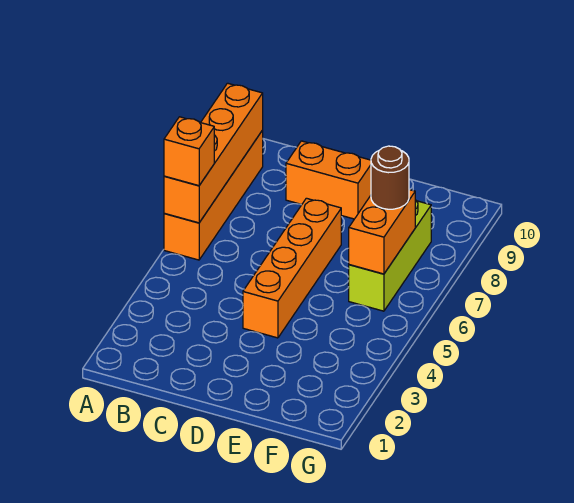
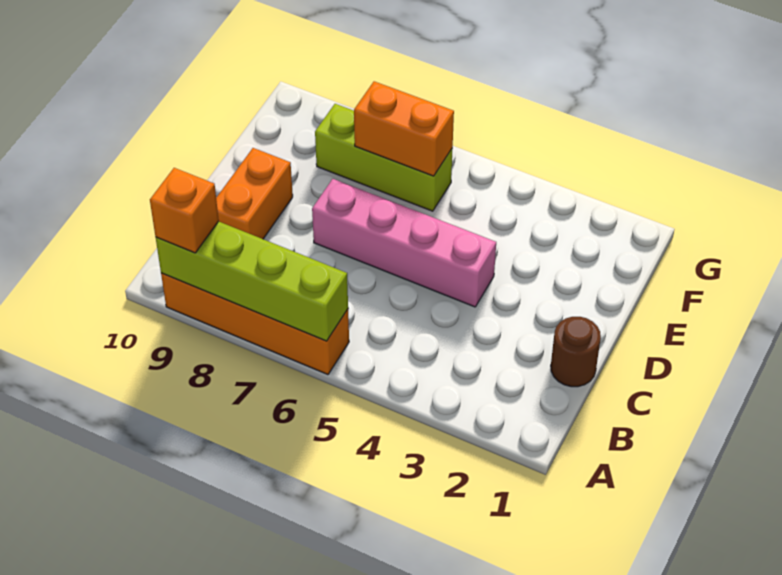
orange 1x4 brick [164,83,263,223] -> lime 1x4 brick [156,221,348,341]
orange 1x1 brick [164,117,214,186] -> orange 1x1 brick moved to [150,168,219,253]
orange 1x4 brick [243,198,341,338] -> pink 1x4 brick [312,179,496,307]
brown 1x1 round brick [371,146,409,209] -> brown 1x1 round brick moved to [551,317,601,387]

